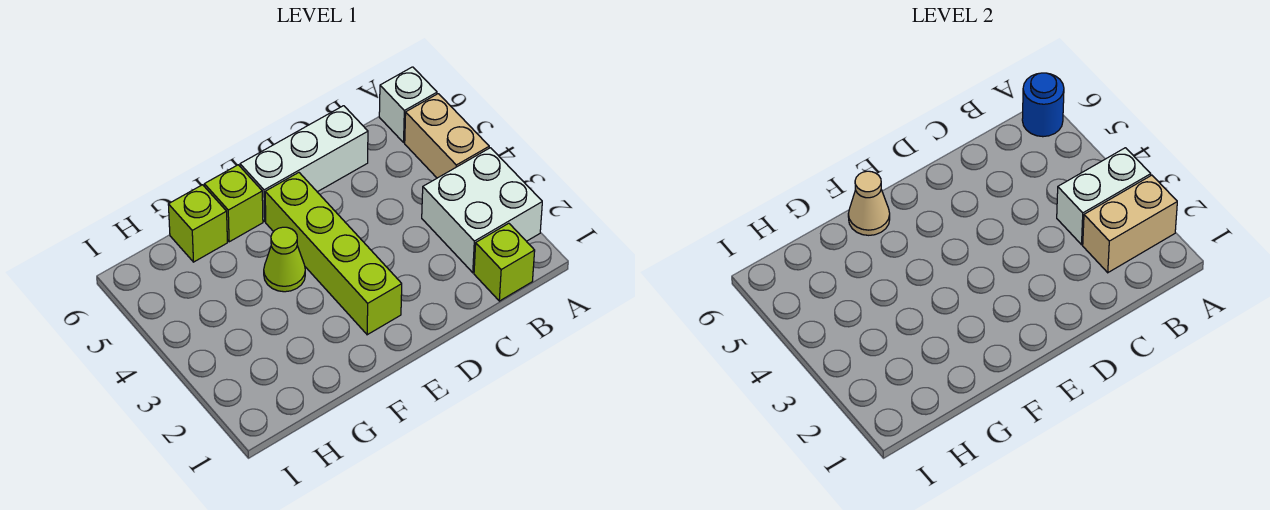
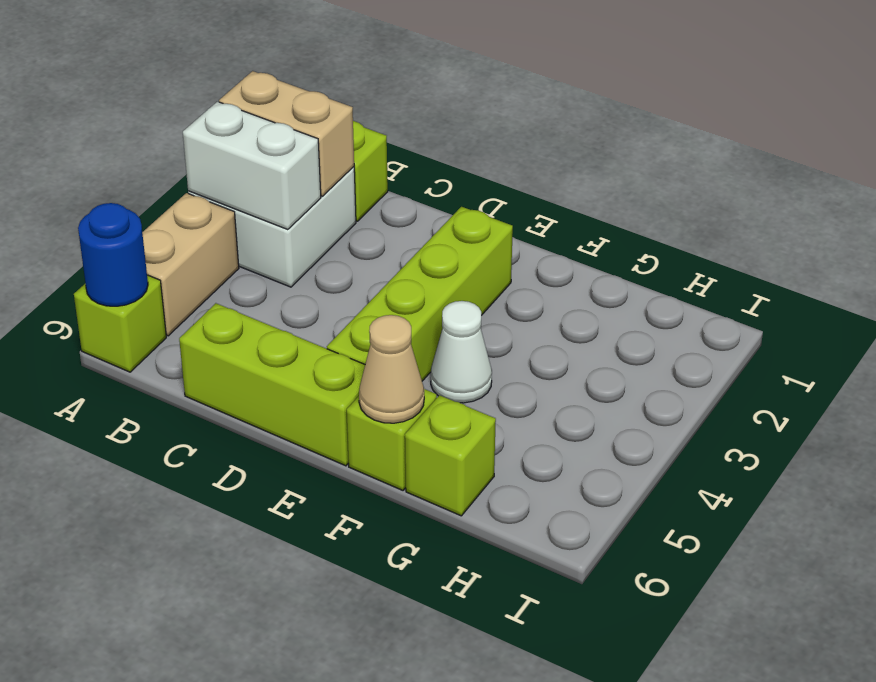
white 1x1 brick [379,67,437,142] -> lime 1x1 brick [74,275,166,372]
white 1x3 brick [240,106,368,221] -> lime 1x3 brick [179,303,365,466]
lime 1x1 cone [264,227,305,292] -> white 1x1 cone [431,301,492,403]

